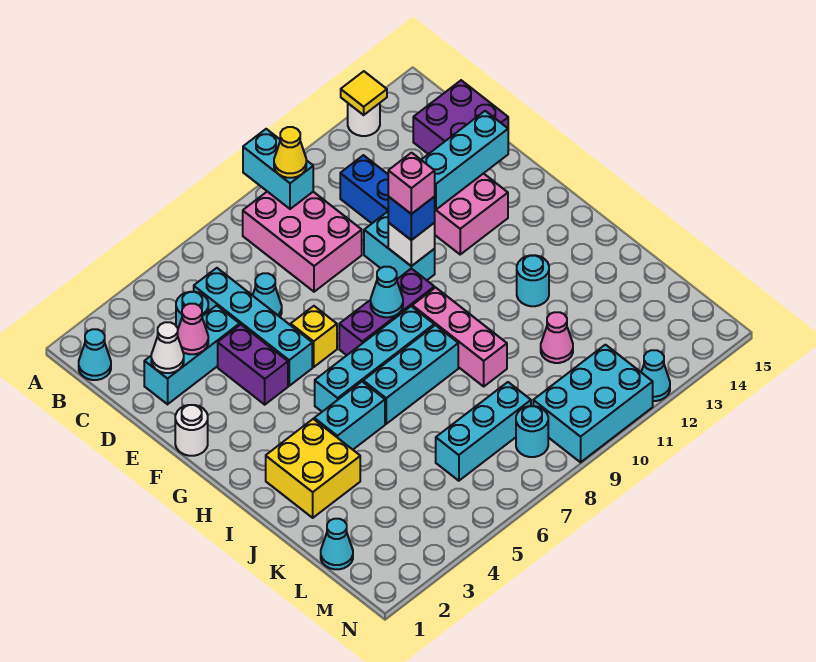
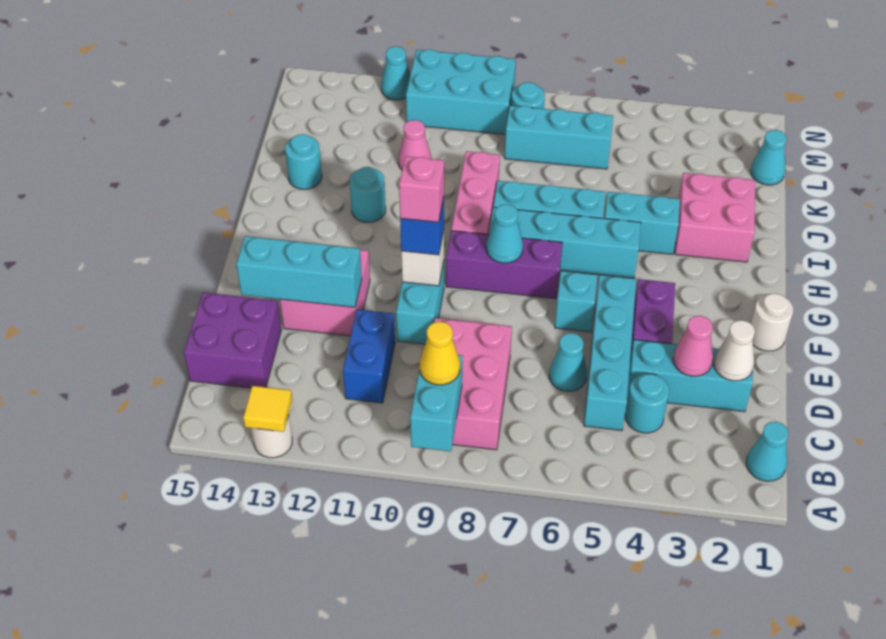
yellow 1x1 brick [291,306,337,367] -> cyan 1x1 brick [555,271,597,332]
yellow 2x2 brick [266,419,360,518] -> pink 2x2 brick [675,173,755,262]
none -> cyan 1x1 round brick [285,134,322,189]

